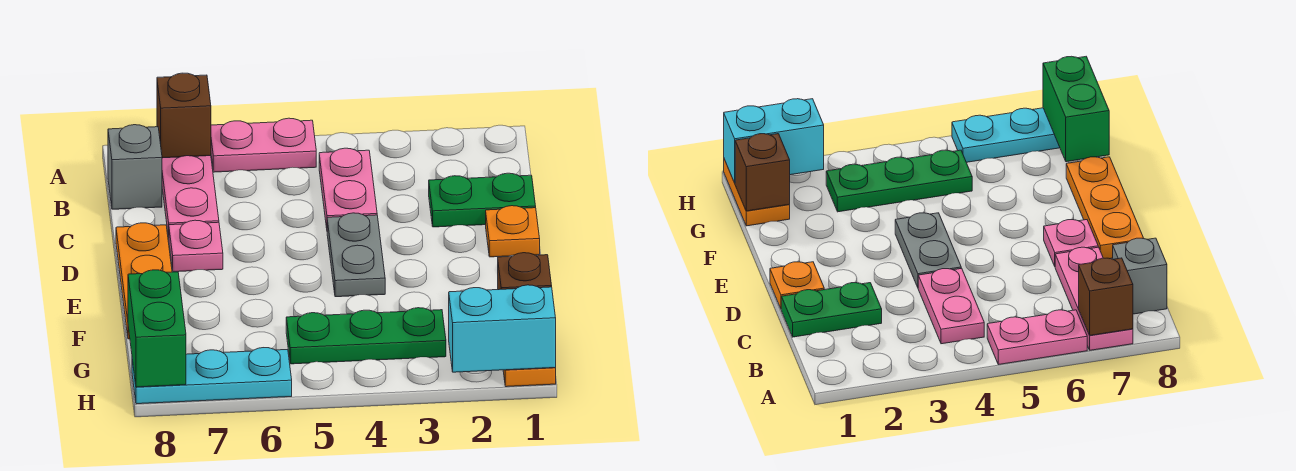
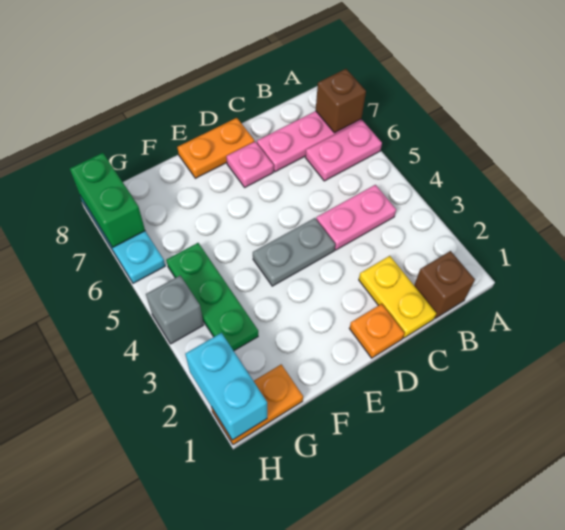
pink 1x2 plate [211,118,316,172] -> pink 1x2 plate turned to [305,120,382,181]
grey 1x1 brick [108,125,162,209] -> grey 1x1 brick moved to [146,275,204,344]
green 1x2 plate [429,173,536,227] -> yellow 1x2 plate [359,256,436,338]
orange 1x3 plate [116,223,172,339] -> orange 1x2 plate [177,118,255,178]
brown 1x1 brick [498,253,552,290] -> brown 1x1 brick moved to [414,251,475,318]
green 1x2 brick [128,270,186,387] -> green 1x2 brick turned to [70,153,145,247]

